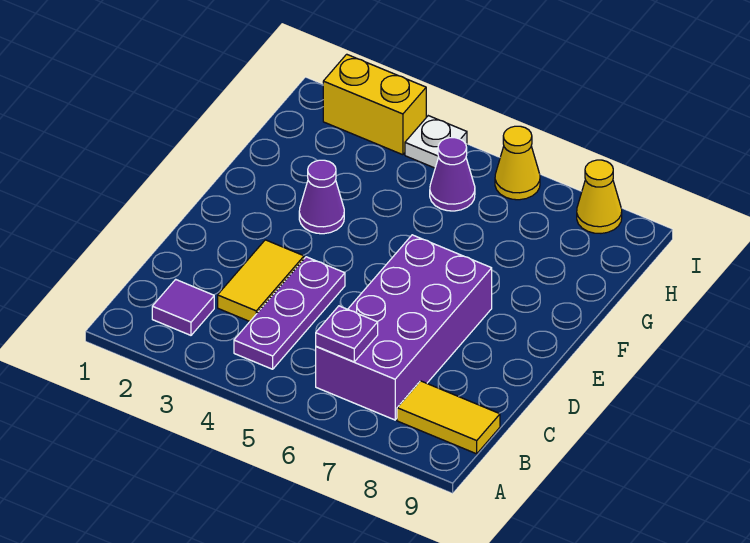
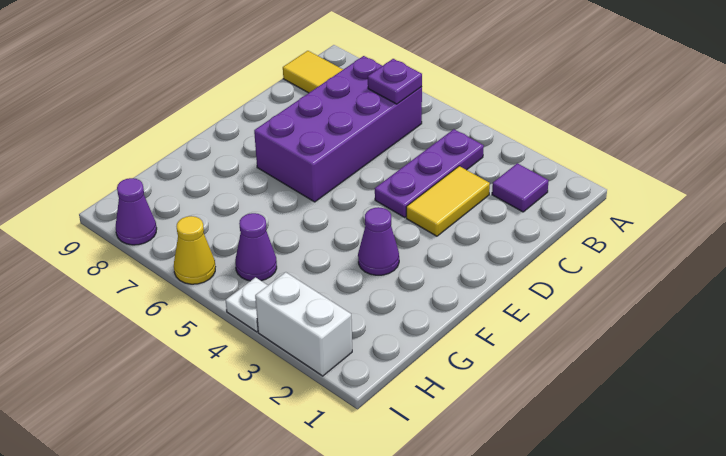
yellow 1x2 brick [323,54,426,155] -> white 1x2 brick [255,272,352,376]
yellow 1x1 cone [577,160,622,233] -> purple 1x1 cone [116,178,157,245]

